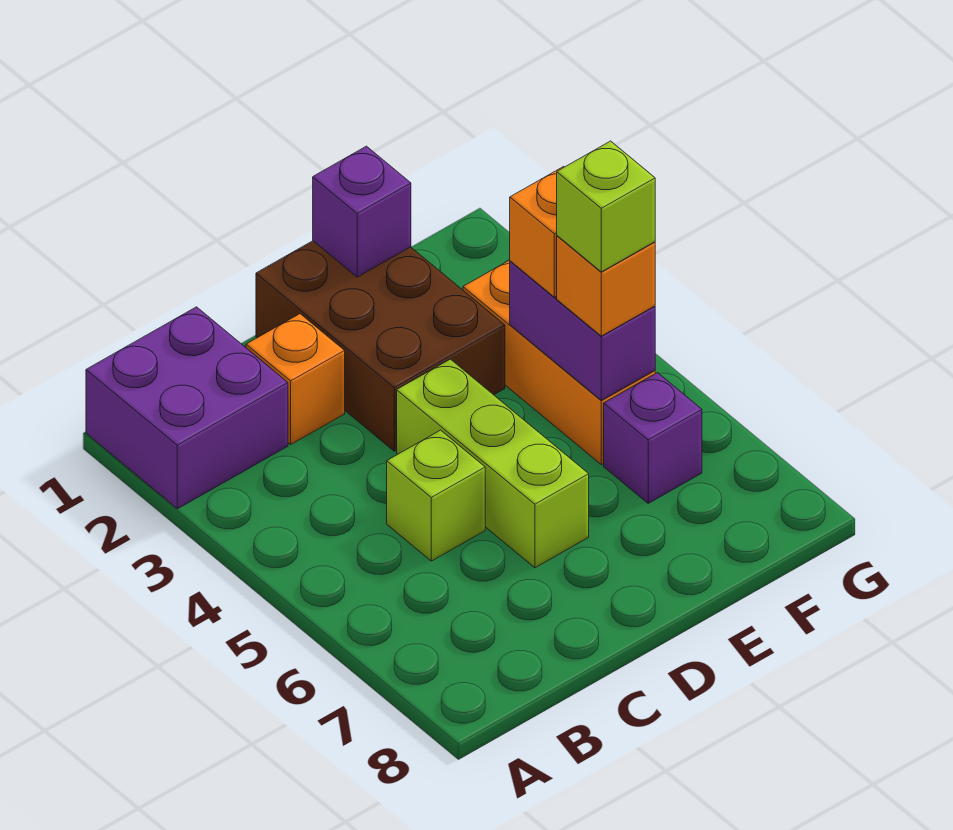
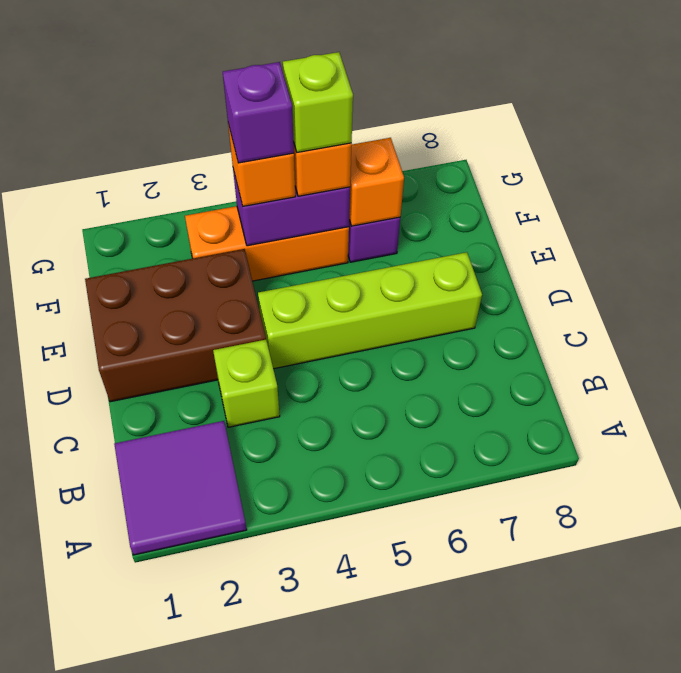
purple 2x2 brick [86,307,288,509] -> purple 2x2 tile [114,421,247,555]
orange 1x1 brick [246,314,345,444] -> orange 1x1 brick moved to [349,138,404,226]
lime 1x1 brick [387,430,485,561] -> lime 1x1 brick moved to [213,340,280,427]
lime 1x3 brick [397,359,589,568] -> lime 1x4 brick [258,252,482,369]
purple 1x1 brick [313,146,411,277] -> purple 1x1 brick moved to [223,62,294,163]

